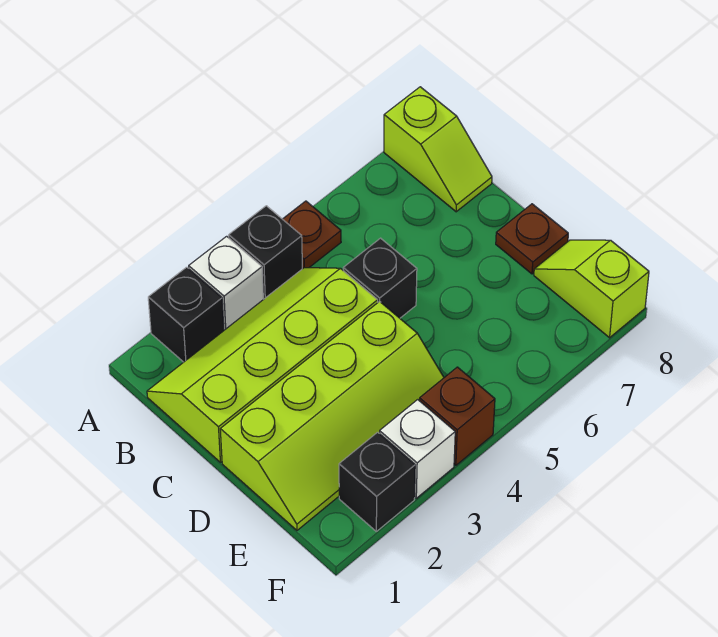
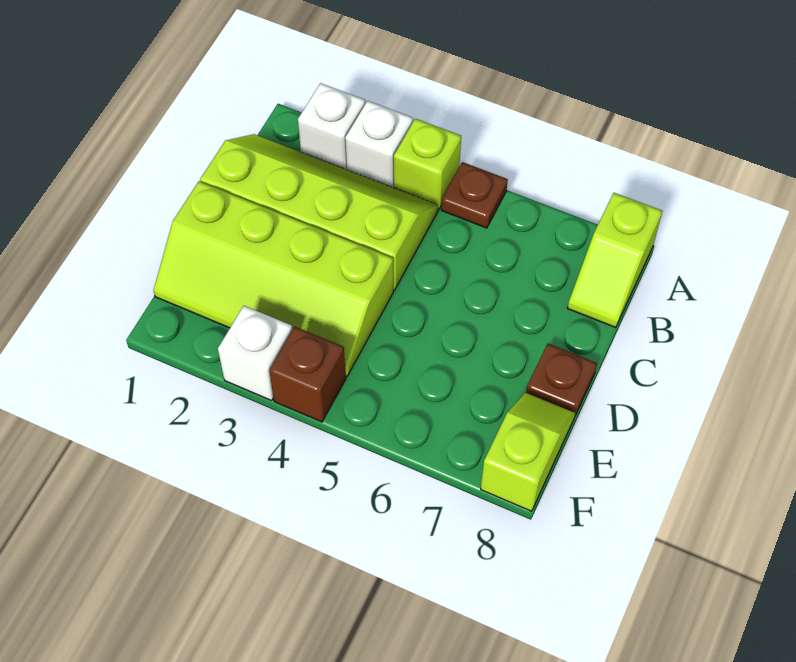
black 1x1 brick [148,267,224,362] -> white 1x1 brick [298,83,365,170]
black 1x1 brick [229,206,302,299] -> lime 1x1 brick [394,119,461,210]
black 1x1 brick [343,238,417,318] -> none
black 1x1 brick [339,432,415,531] -> none

